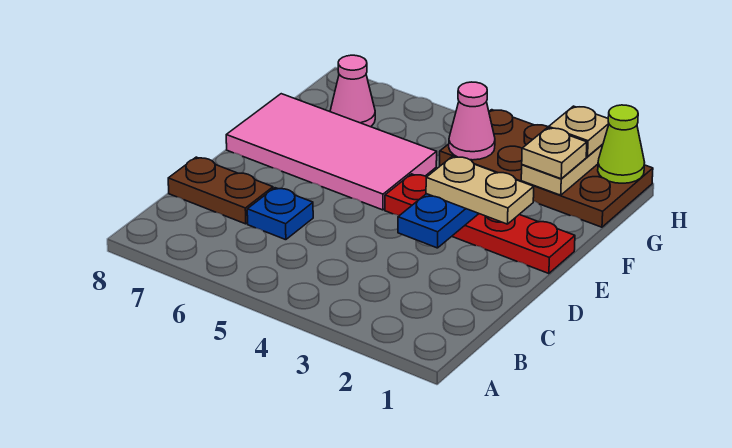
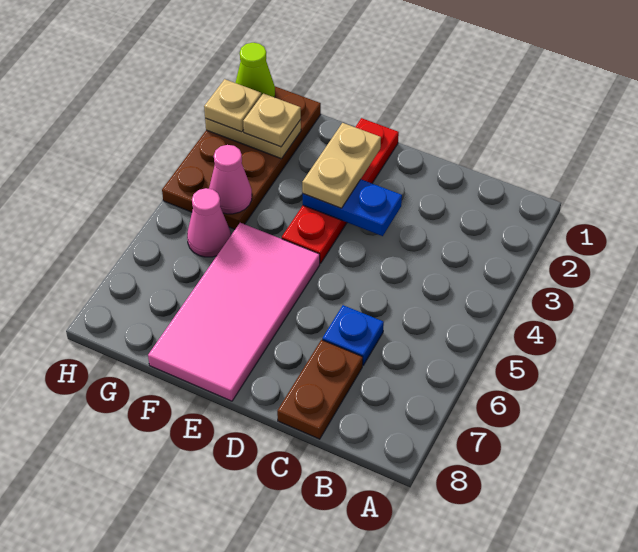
pink 1x1 cone [330,55,375,127] -> pink 1x1 cone moved to [187,188,231,257]

